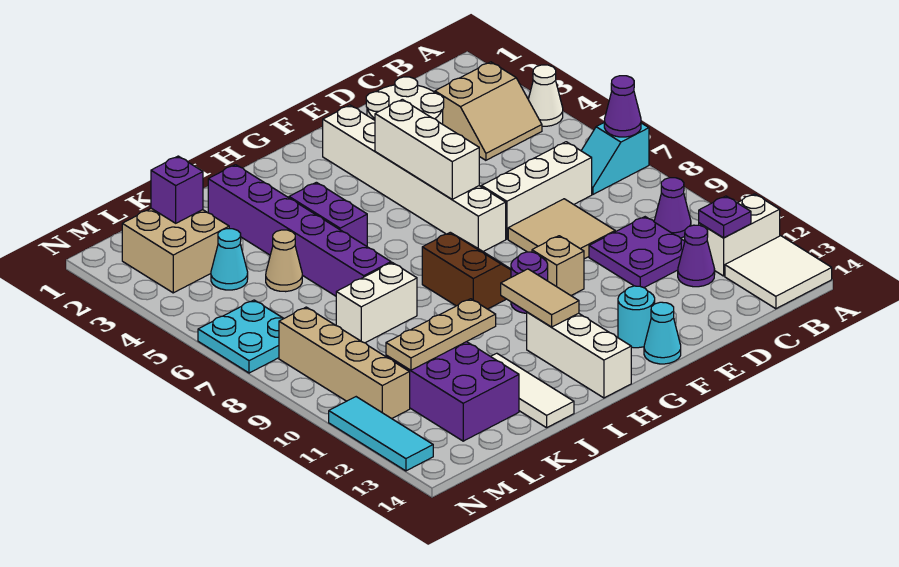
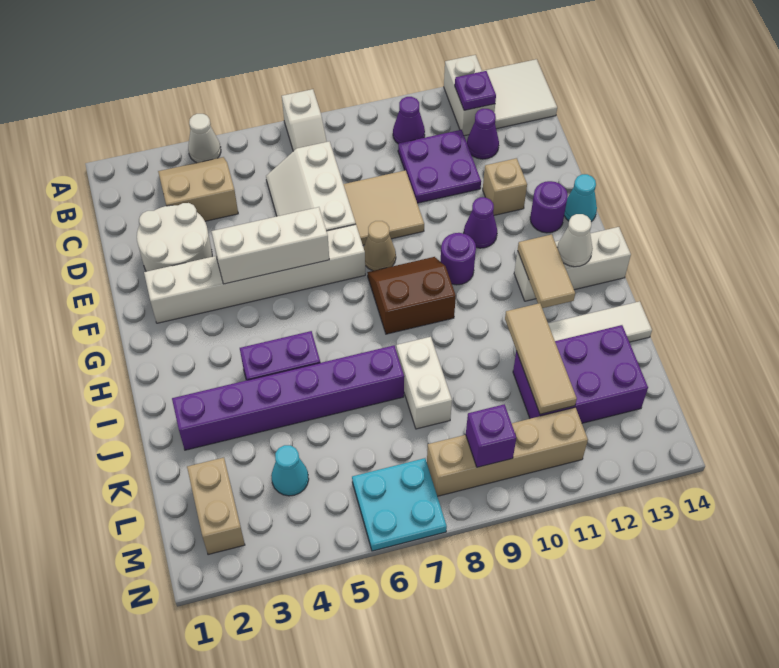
cyan 1x2 slope [581,123,649,194] -> white 1x2 slope [282,89,327,151]
purple 1x1 cone [604,76,641,137] -> purple 1x1 cone moved to [464,197,497,248]
tan 2x2 slope [435,62,542,160] -> tan 2x2 slope turned to [158,157,238,221]
tan 1x1 brick [532,236,584,295] -> tan 1x1 brick moved to [483,158,527,215]
cyan 1x1 round brick [618,286,655,348] -> purple 1x1 round brick [530,181,568,233]
tan 1x2 tile [501,269,579,327] -> tan 1x2 tile turned to [518,234,575,308]
none -> white 1x1 cone [557,214,593,267]
tan 1x3 plate [386,299,496,370] -> tan 1x3 tile [505,303,577,414]
tan 1x1 cone [266,230,302,292] -> tan 1x1 cone moved to [364,221,396,271]
tan 2x2 brick [122,208,229,293] -> tan 1x2 brick [187,458,245,555]
purple 1x1 brick [151,156,203,223] -> purple 1x1 brick moved to [466,404,516,467]
cyan 1x3 tile [329,397,433,471] -> none

